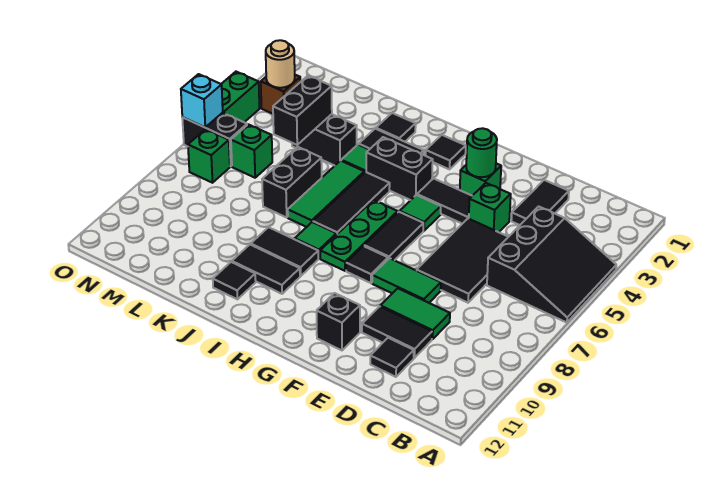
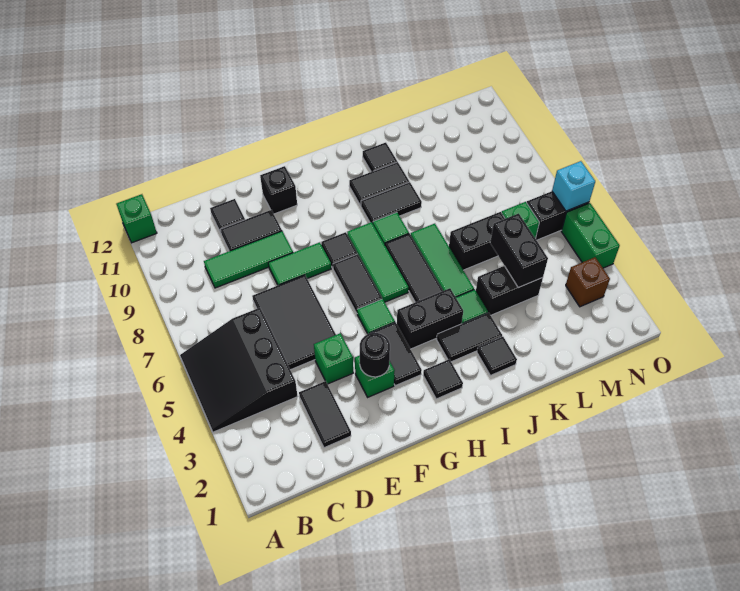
green 1x2 tile [380,288,450,339] -> green 1x3 tile [204,231,293,288]
green 1x1 round brick [466,128,497,177] -> black 1x1 round brick [360,333,390,377]
black 1x2 tile [417,179,472,224] -> black 1x2 tile turned to [371,322,422,386]
green 1x3 plate [320,200,398,271] -> green 1x3 tile [347,222,409,302]
black 1x2 brick [262,147,322,217] -> black 1x2 brick turned to [449,212,505,270]
tan 1x1 round brick [266,40,295,88] -> none
green 1x1 brick [188,129,230,183] -> green 1x1 brick moved to [116,194,157,243]

